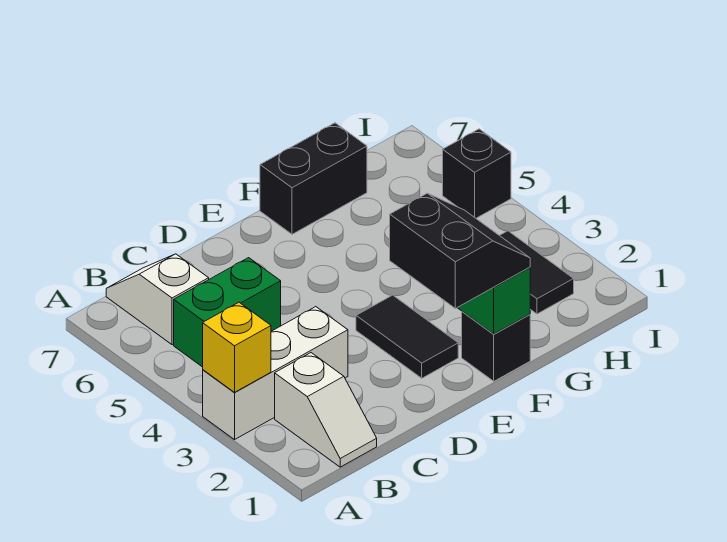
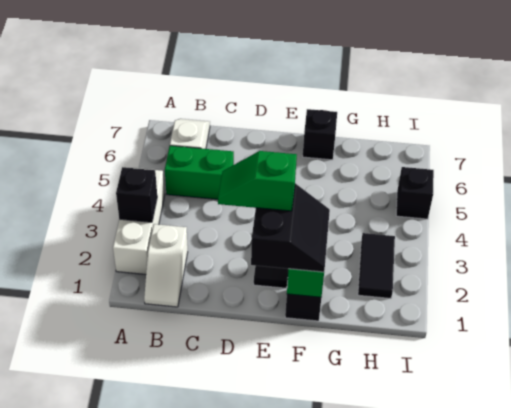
white 1x3 brick [203,307,348,440] -> white 1x3 brick turned to [113,168,165,275]
yellow 1x1 brick [203,302,271,392] -> black 1x1 brick [116,167,157,222]
none -> green 1x2 slope [218,151,297,211]
black 1x2 brick [260,123,367,234] -> black 1x1 brick [303,109,337,160]

